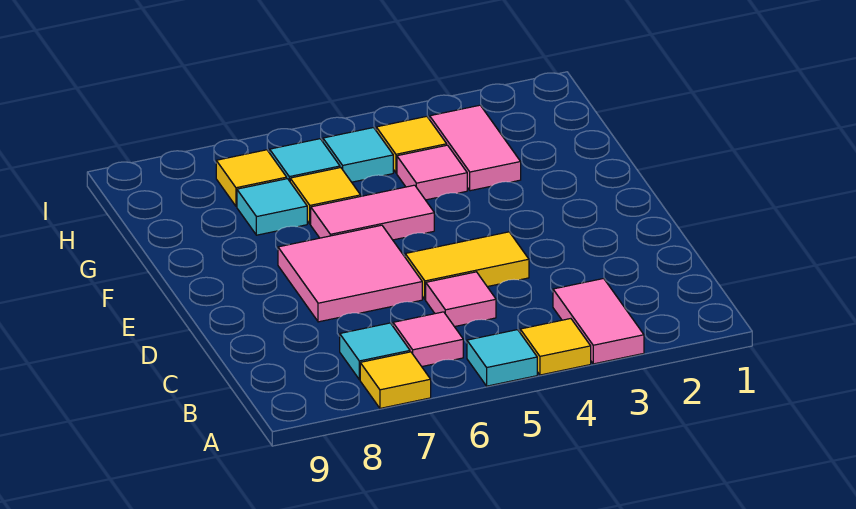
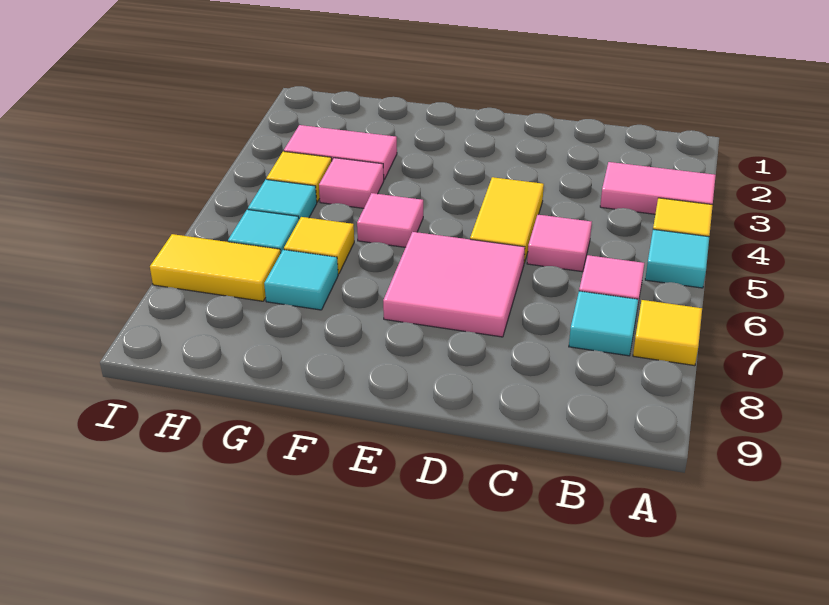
pink 1x2 tile [311,185,434,240] -> pink 1x1 tile [357,193,423,247]
yellow 1x1 tile [216,150,287,206] -> yellow 1x2 tile [150,234,281,301]

